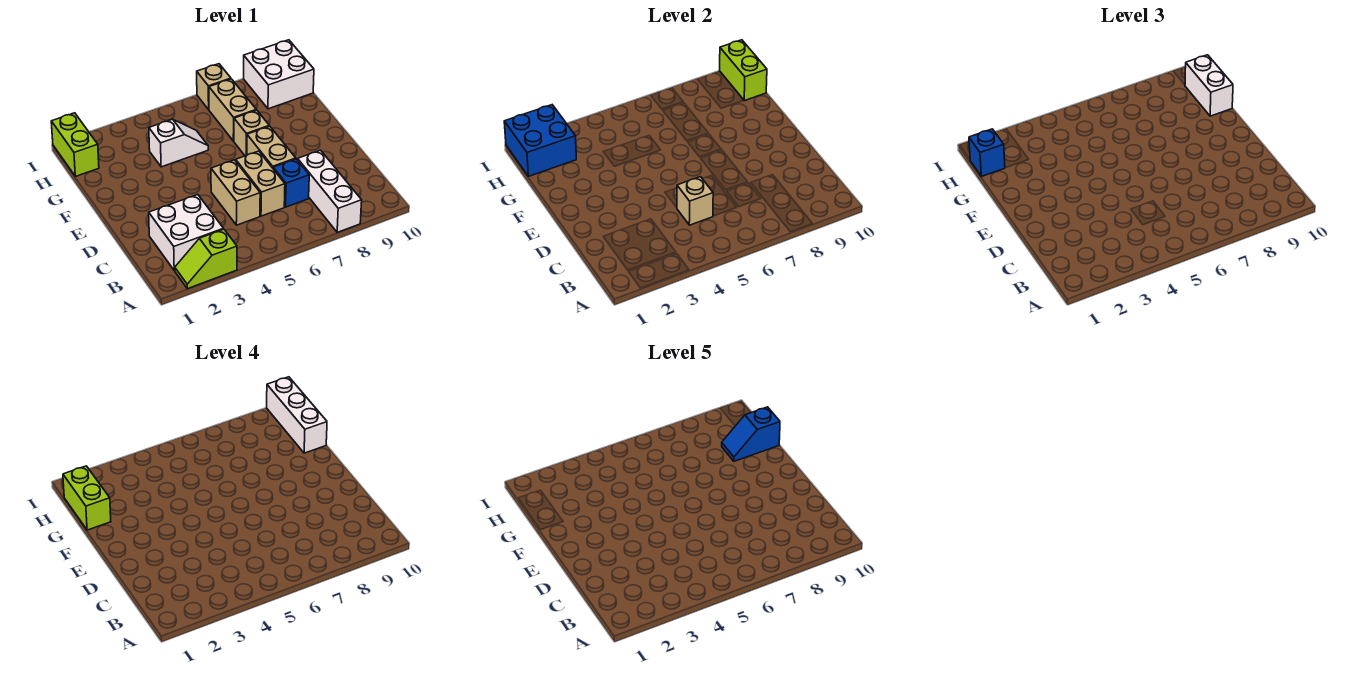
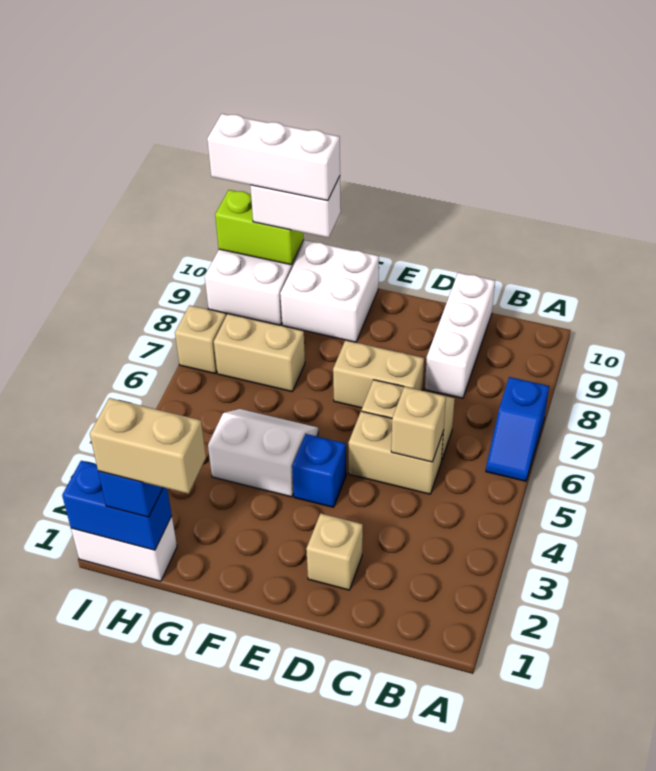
lime 1x2 slope [175,229,237,289] -> none
white 1x3 brick [298,150,362,232] -> white 1x3 brick turned to [425,273,495,398]
white 2x2 brick [149,195,224,271] -> white 2x2 brick moved to [280,241,379,342]
blue 1x1 brick [273,159,309,207] -> blue 1x1 brick moved to [292,434,346,507]
tan 1x1 brick [234,110,269,156] -> tan 1x1 brick moved to [306,513,363,590]
lime 1x2 brick [63,466,111,530] -> tan 1x2 brick [90,398,206,494]
white 1x2 slope [149,119,208,167] -> white 2x2 slope [208,409,318,497]
blue 1x2 slope [722,407,780,461] -> blue 1x2 slope moved to [486,377,549,481]
lime 1x2 brick [51,113,99,176] -> white 1x2 brick [71,516,177,581]
blue 2x2 brick [504,105,576,176] -> blue 1x2 brick [62,461,172,550]

